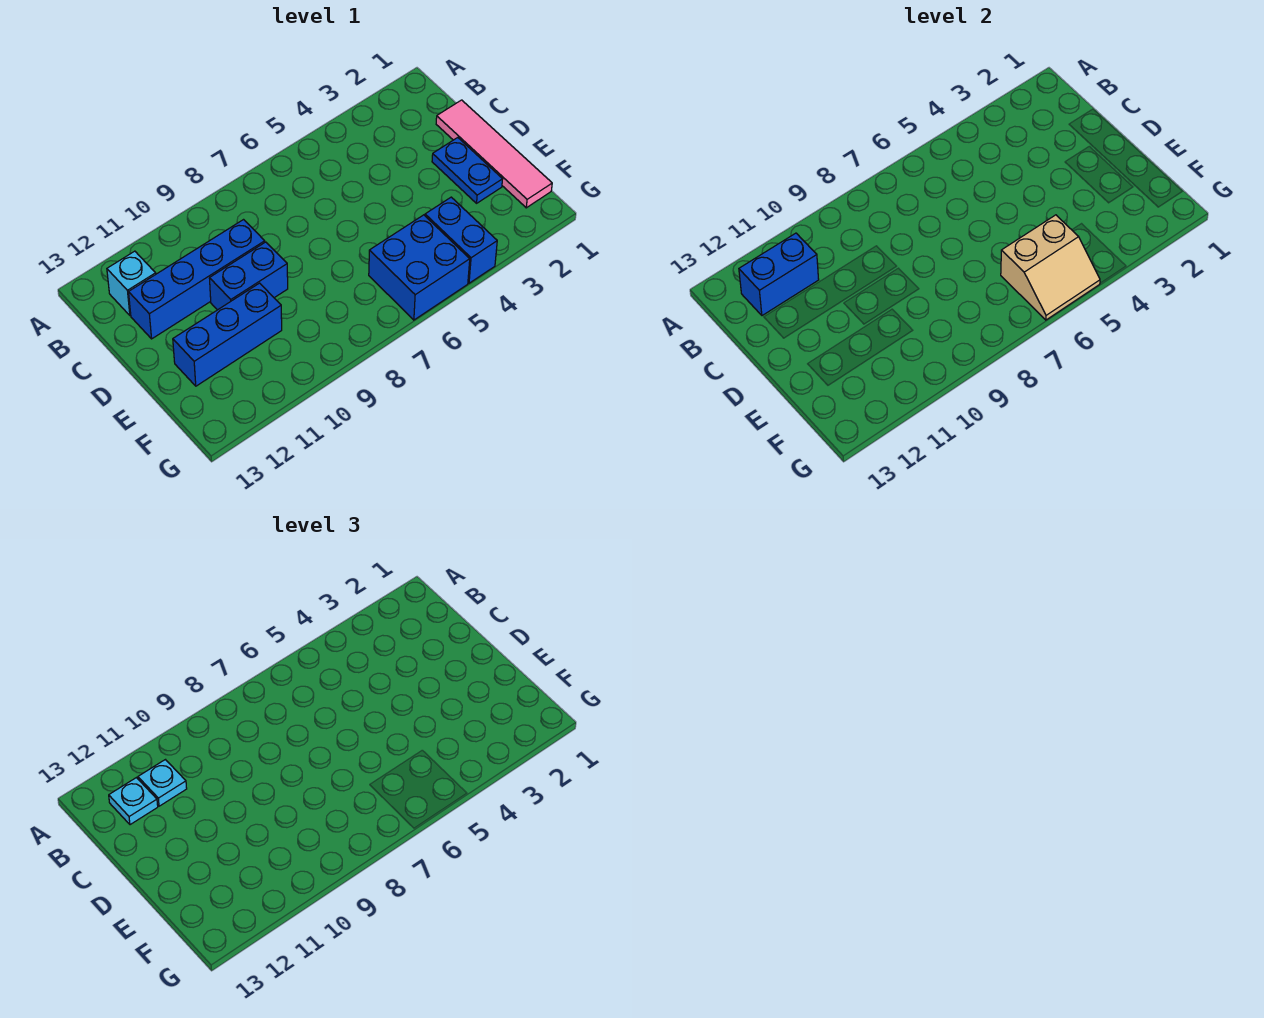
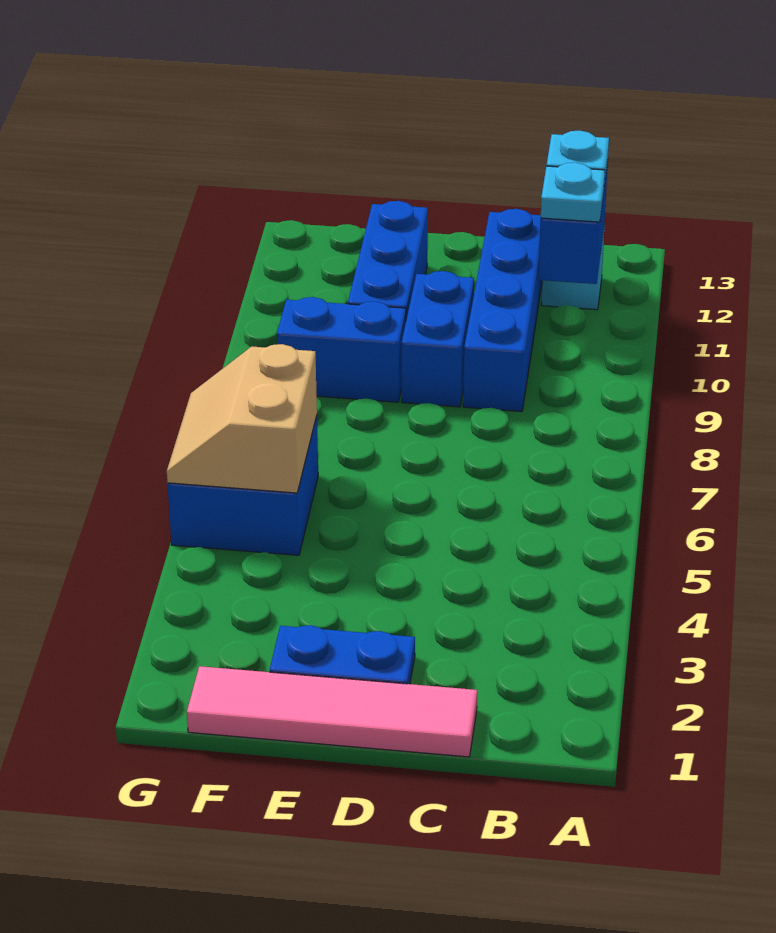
blue 1x2 brick [425,197,497,283] -> blue 1x2 brick moved to [277,297,406,402]

